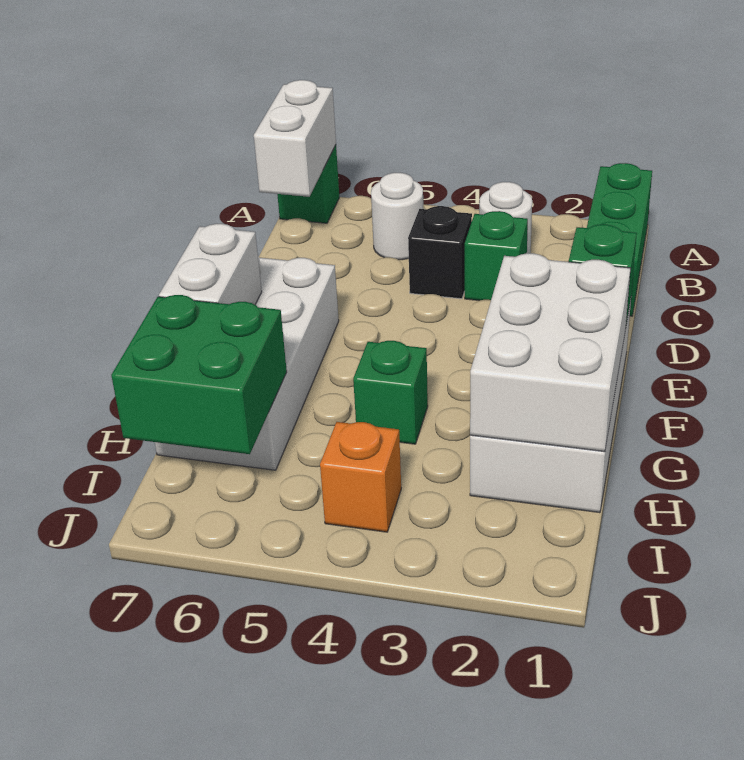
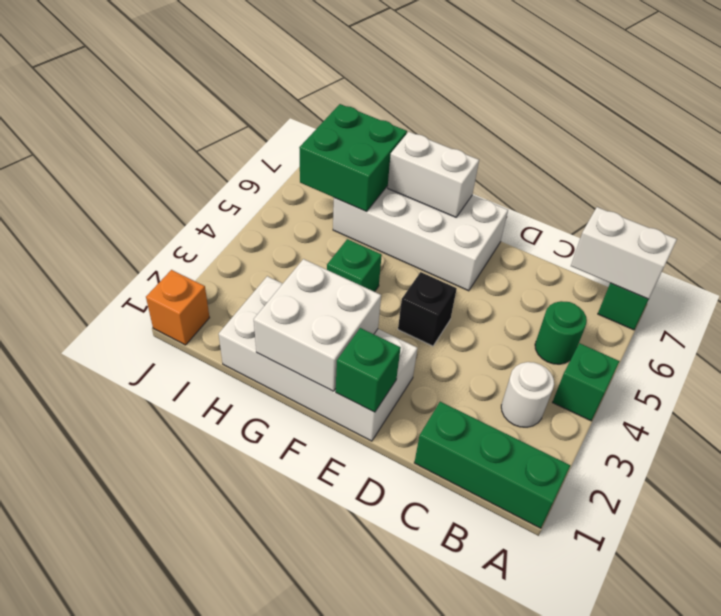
white 1x1 round brick [371,173,423,260] -> green 1x1 round brick [535,301,587,364]
green 1x1 brick [465,211,528,301] -> green 1x1 brick moved to [552,343,620,421]
black 1x1 brick [408,206,472,299] -> black 1x1 brick moved to [398,272,457,346]
white 2x3 brick [470,253,631,452] -> white 2x2 brick [254,259,381,391]
orange 1x1 brick [320,422,401,532] -> orange 1x1 brick moved to [146,270,210,345]

